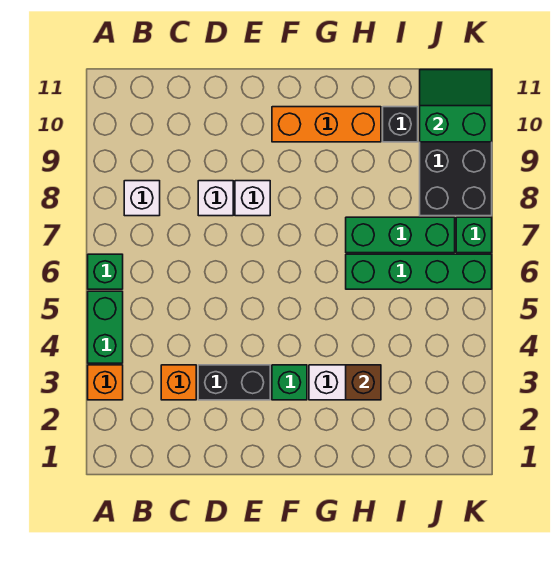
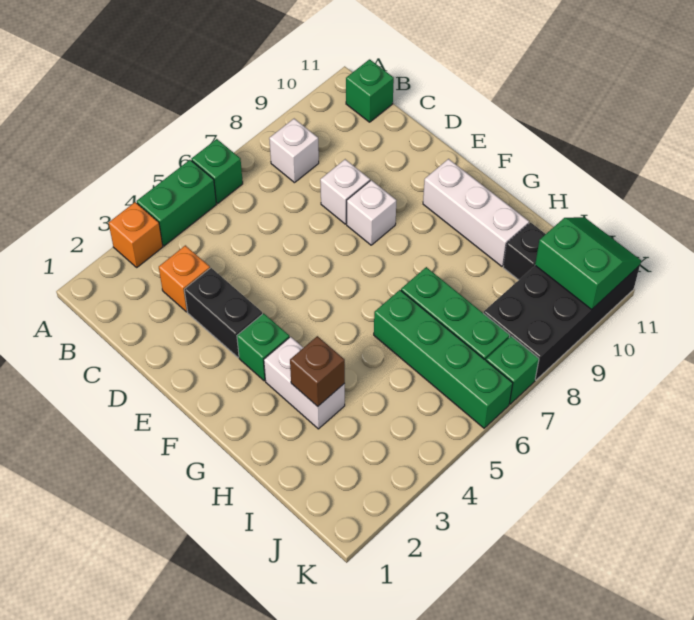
none -> green 1x1 brick [346,59,394,122]
orange 1x3 brick [272,107,381,142] -> white 1x3 brick [423,159,529,266]

